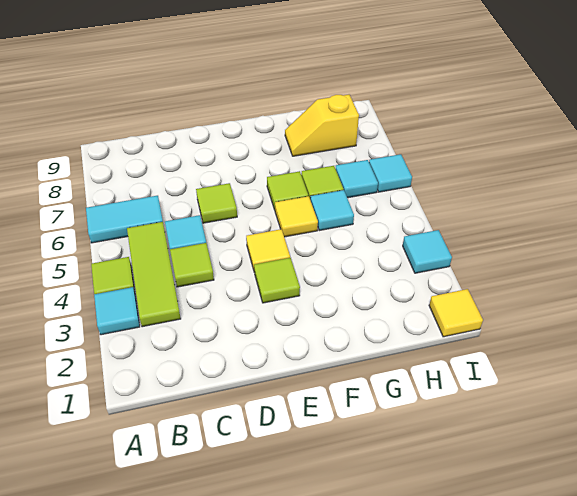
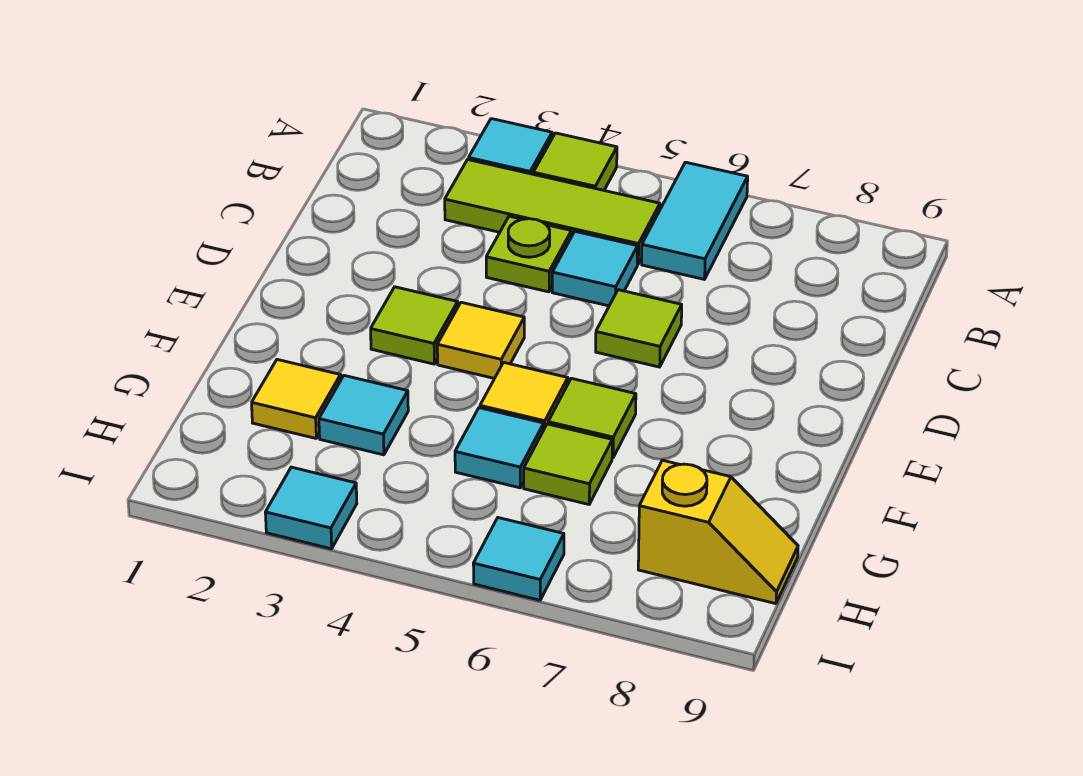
lime 1x1 tile [170,243,214,287] -> lime 1x1 plate [486,216,571,292]
yellow 1x2 slope [285,95,359,156] -> yellow 1x2 slope turned to [638,460,798,604]
cyan 1x1 tile [335,160,378,198] -> cyan 1x1 tile moved to [319,376,408,455]
yellow 1x1 tile [429,289,483,337] -> yellow 1x1 tile moved to [252,360,341,438]

